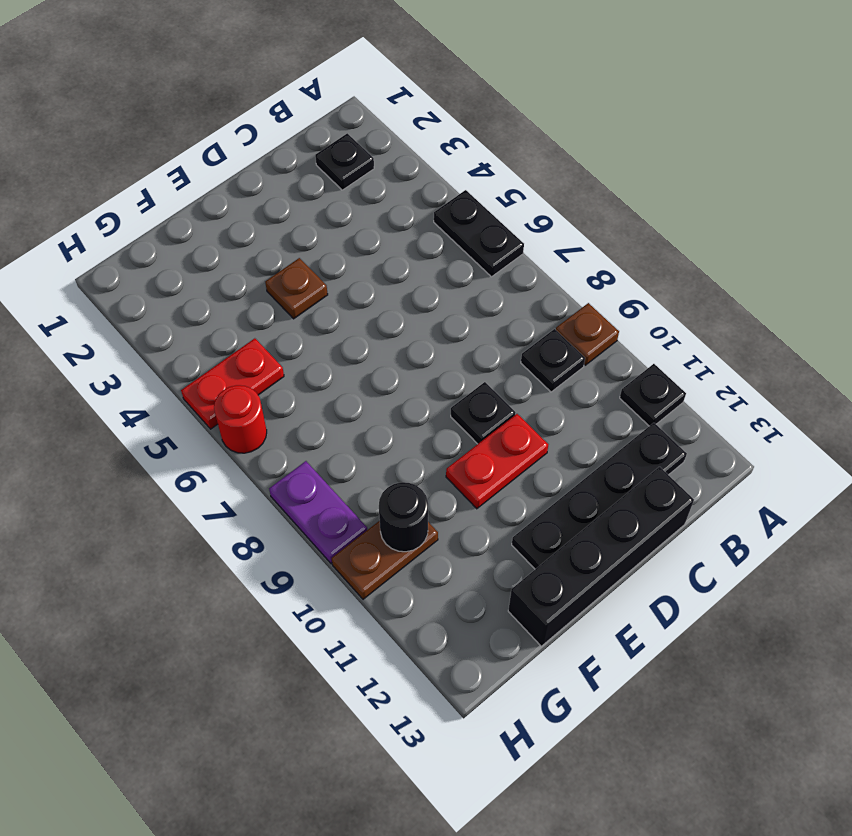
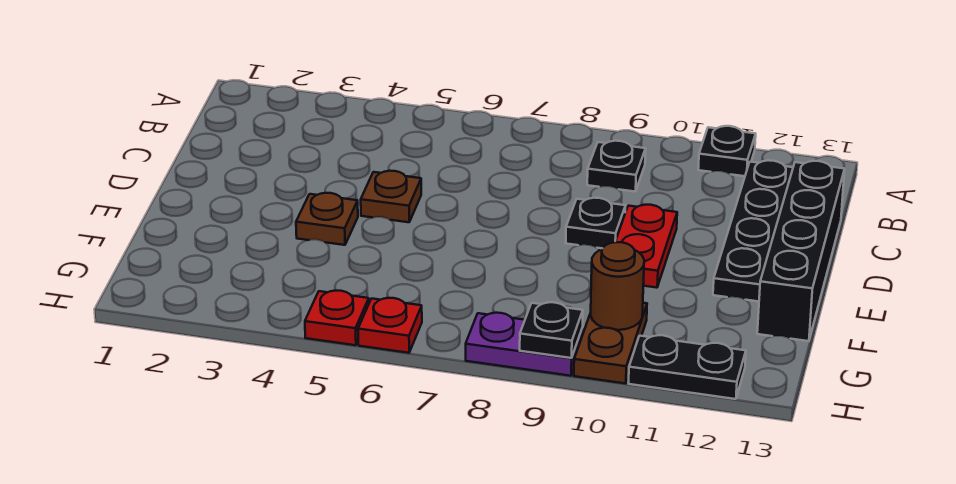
black 1x2 plate [434,190,524,277] -> black 1x2 plate moved to [629,335,746,399]
brown 1x1 plate [556,303,619,365] -> brown 1x1 plate moved to [361,171,421,222]
black 1x1 plate [315,133,374,190] -> black 1x1 plate moved to [520,302,583,358]
red 1x2 plate [181,338,284,429] -> red 1x1 plate [305,291,369,345]
black 1x1 round brick [379,482,428,552] -> brown 1x1 round brick [591,242,644,330]
red 1x1 round brick [214,385,267,453] -> red 1x1 plate [358,298,422,353]

